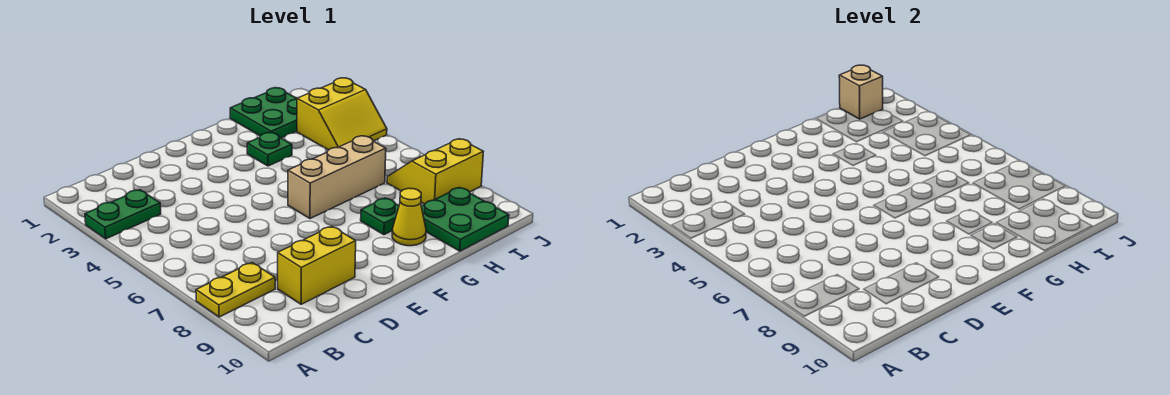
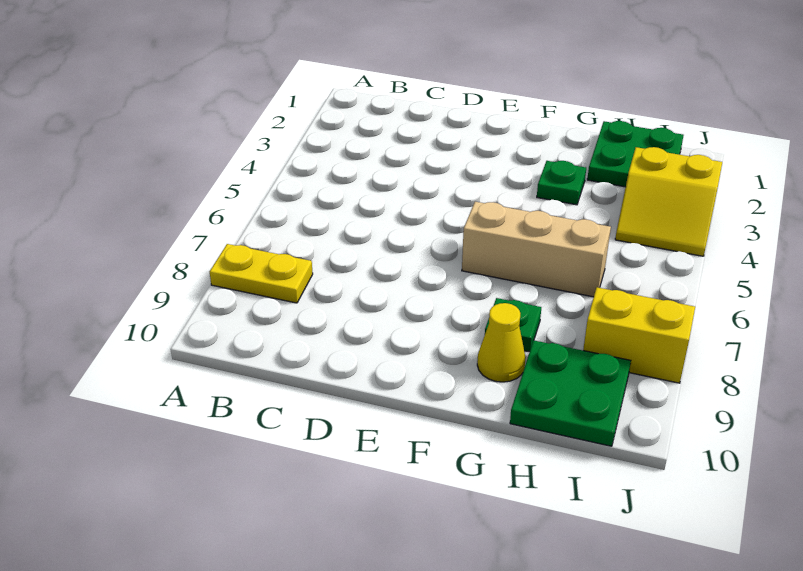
green 1x2 plate [85,190,161,239] -> none
yellow 1x2 brick [278,226,356,304] -> none
tan 1x1 brick [839,65,883,119] -> none

